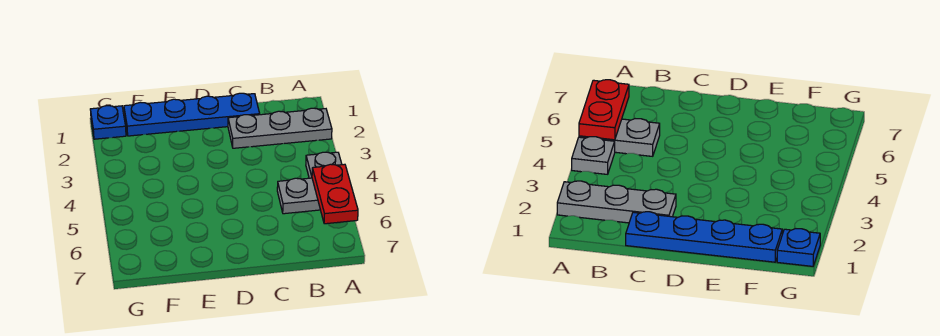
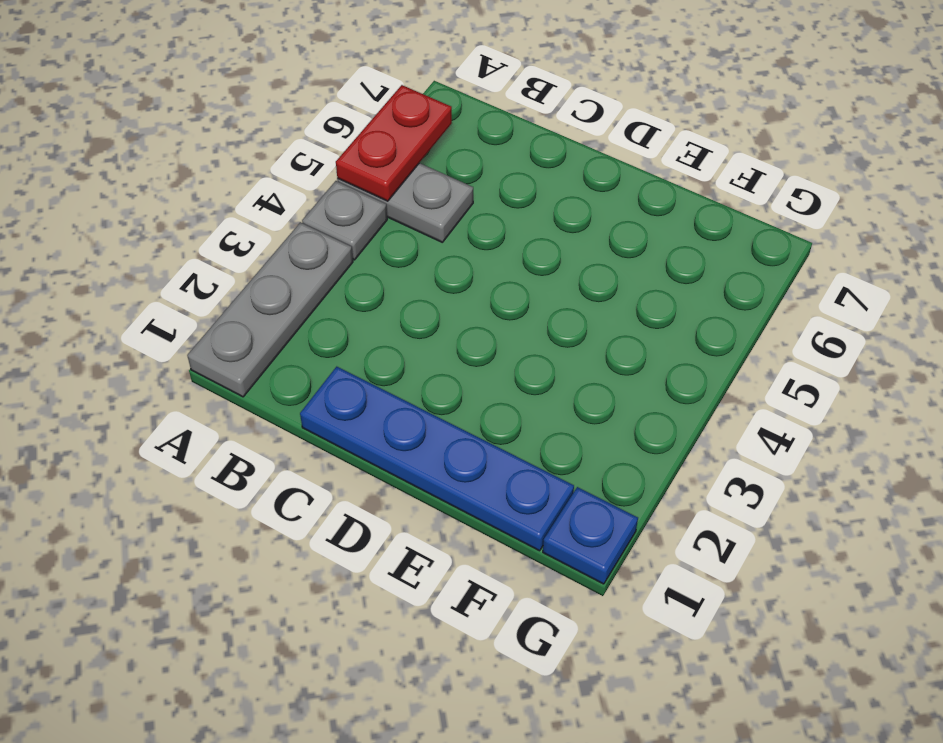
grey 1x3 plate [228,108,332,148] -> grey 1x3 plate turned to [187,222,353,397]

